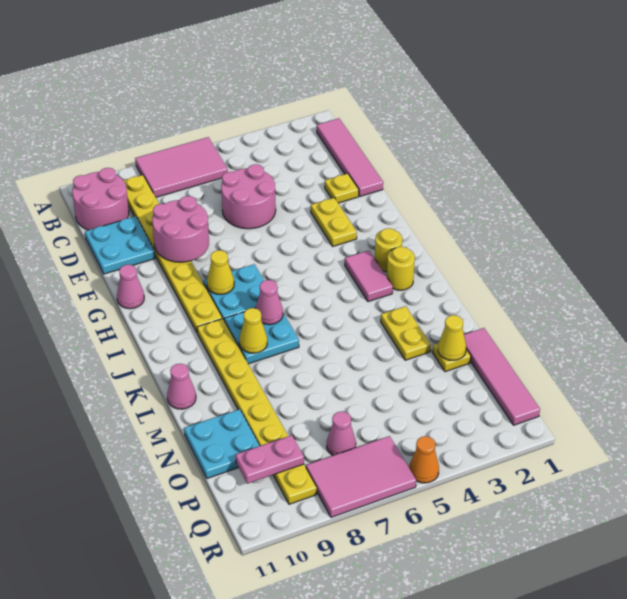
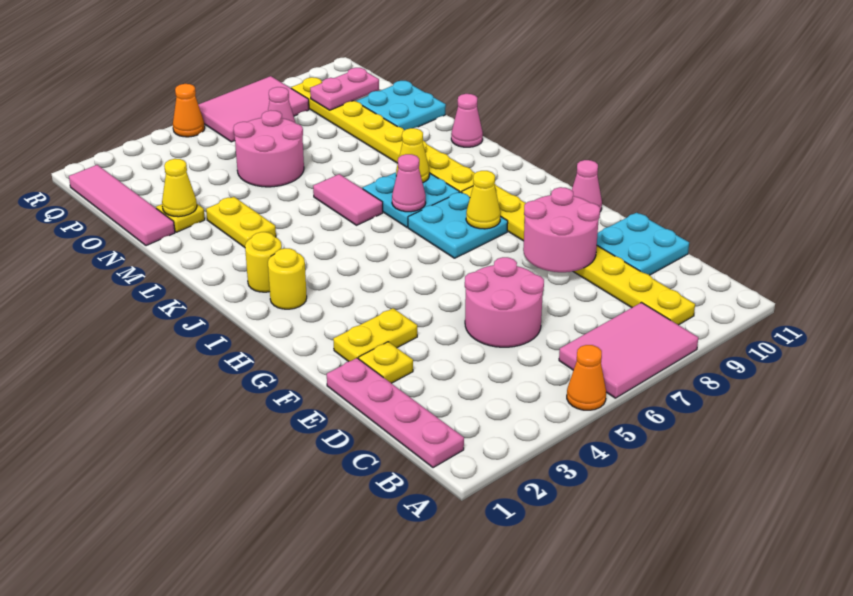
none -> orange 1x1 cone [567,345,606,410]
pink 1x4 tile [317,118,383,196] -> pink 1x4 plate [327,358,464,468]
pink 2x2 round brick [72,168,129,230] -> pink 2x2 round brick moved to [234,110,304,187]
yellow 1x2 plate [311,198,357,246] -> yellow 1x2 plate turned to [333,308,417,362]
pink 1x2 tile [345,250,393,302] -> pink 1x2 tile moved to [313,174,383,225]

